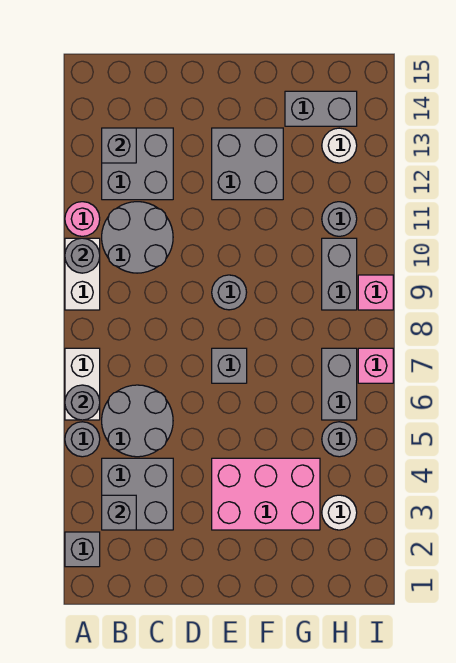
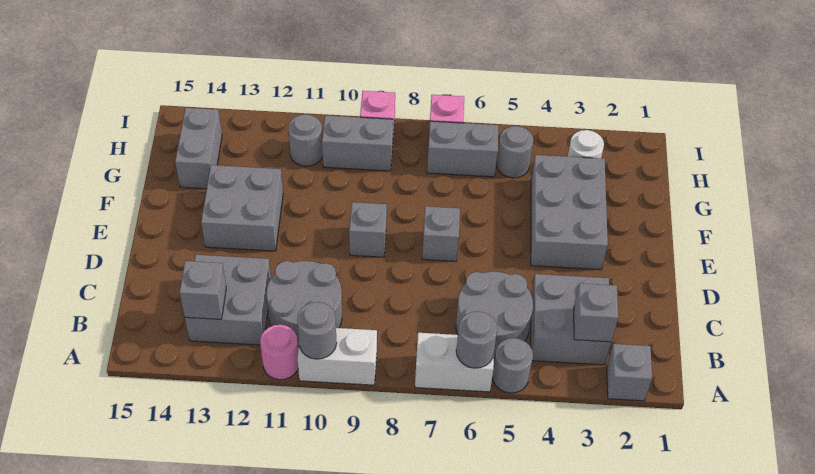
pink 2x3 brick [212,458,320,530] -> grey 2x3 brick [531,155,608,270]
grey 1x1 round brick [212,275,247,310] -> grey 1x1 brick [349,202,387,257]
white 1x1 round brick [322,128,357,163] -> none

